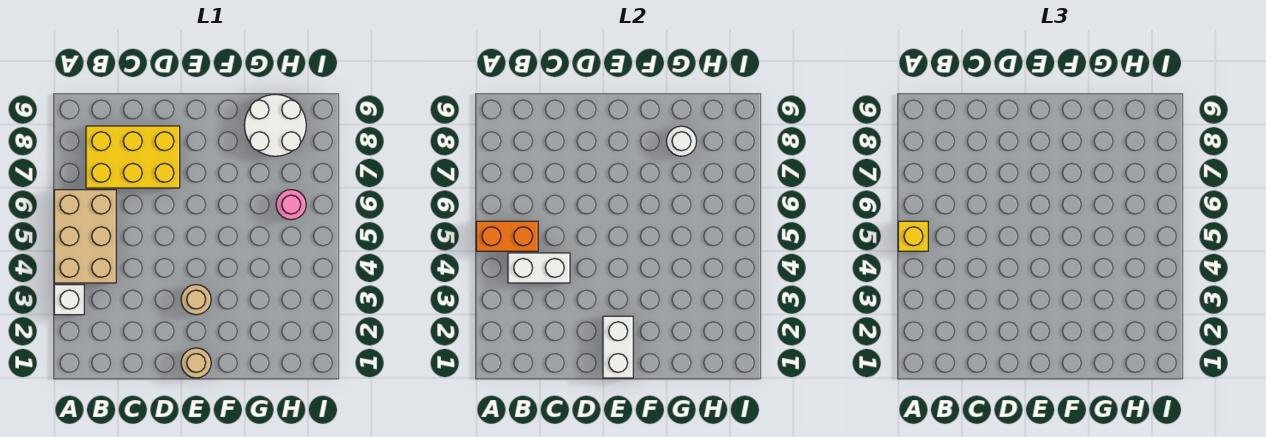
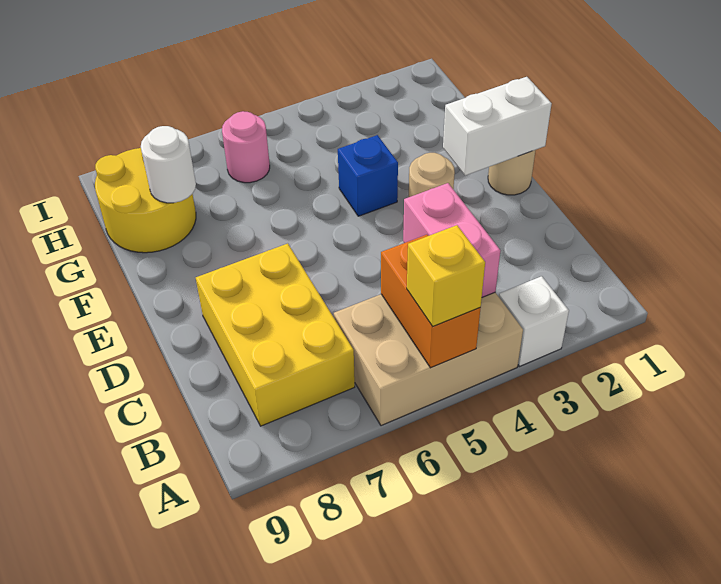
white 1x2 brick [508,253,570,283] -> pink 1x2 brick [403,183,500,297]
none -> blue 1x1 brick [338,135,398,216]
white 2x2 round brick [244,94,306,156] -> yellow 2x2 round brick [95,148,196,253]

